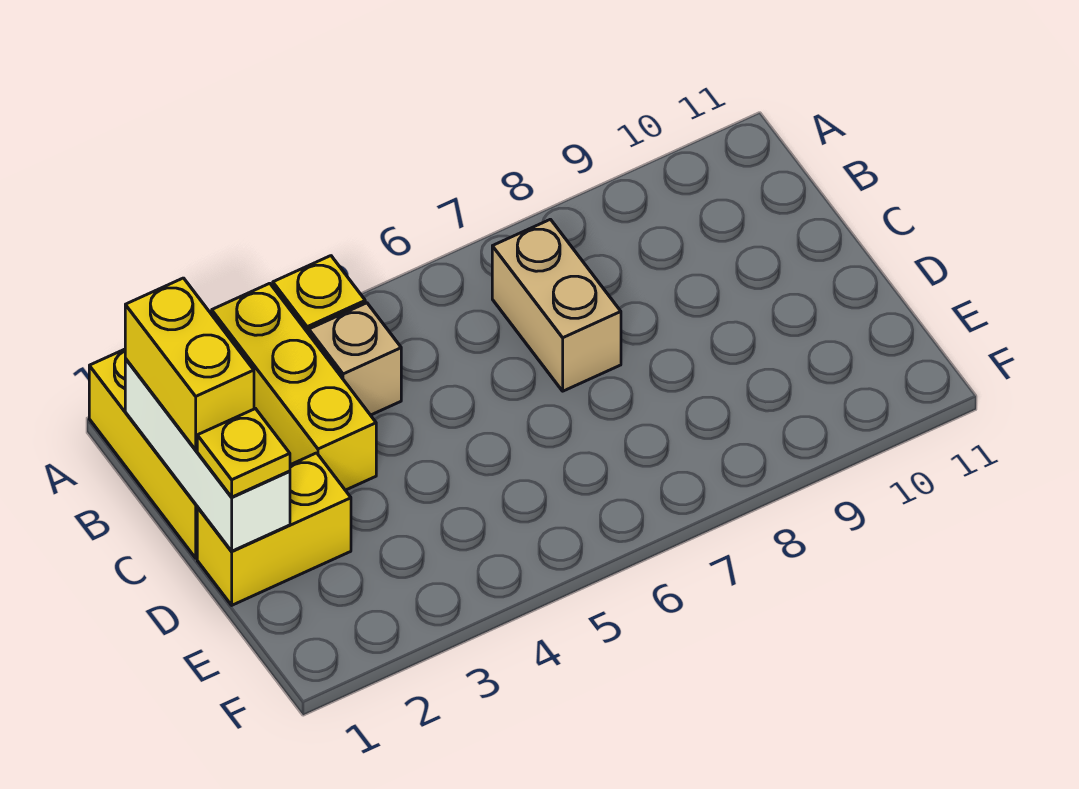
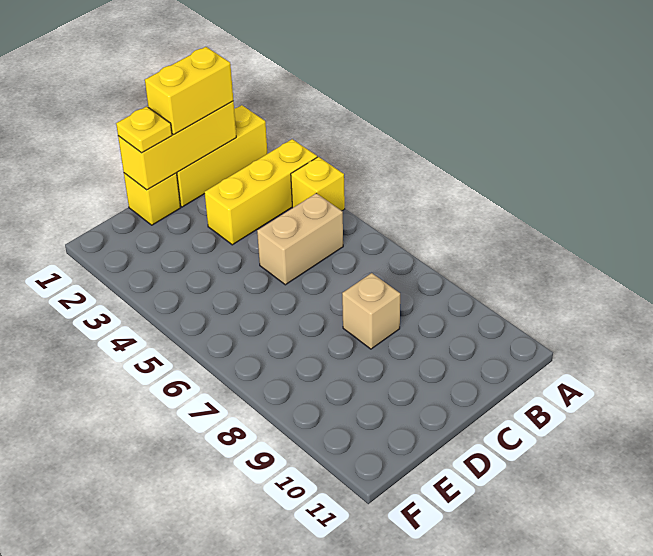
white 1x3 brick [125,359,290,551] -> yellow 1x3 brick [118,101,236,190]
tan 1x1 brick [309,303,401,415] -> tan 1x1 brick moved to [342,273,400,349]
tan 1x2 brick [492,219,621,391] -> tan 1x2 brick moved to [257,193,343,285]
yellow 1x2 brick [197,453,351,605] -> yellow 1x1 brick [124,173,181,225]

